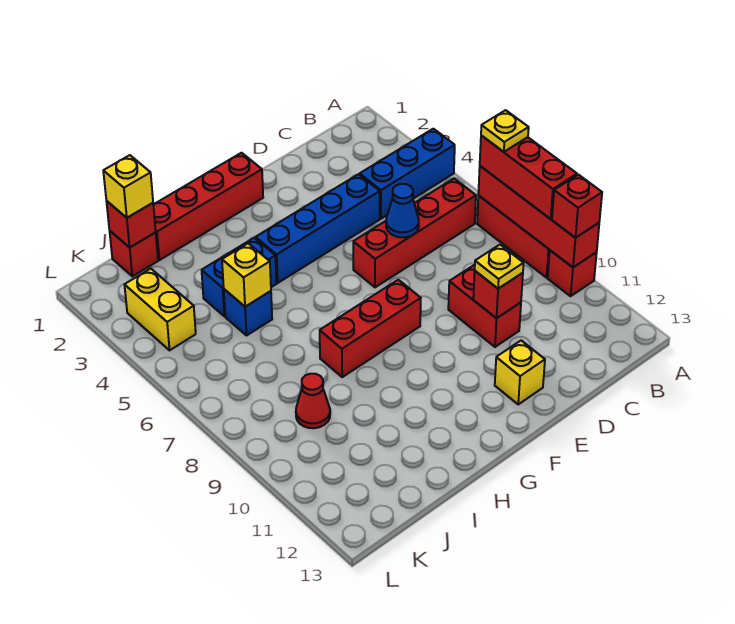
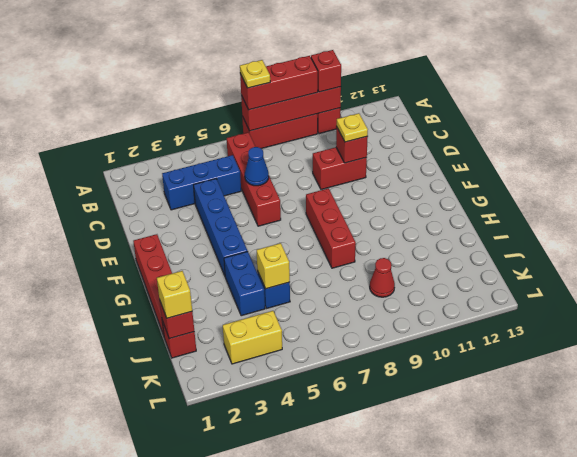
blue 1x3 brick [360,129,455,219] -> blue 1x3 brick turned to [162,155,241,210]
yellow 1x1 brick [495,340,545,404] -> none

